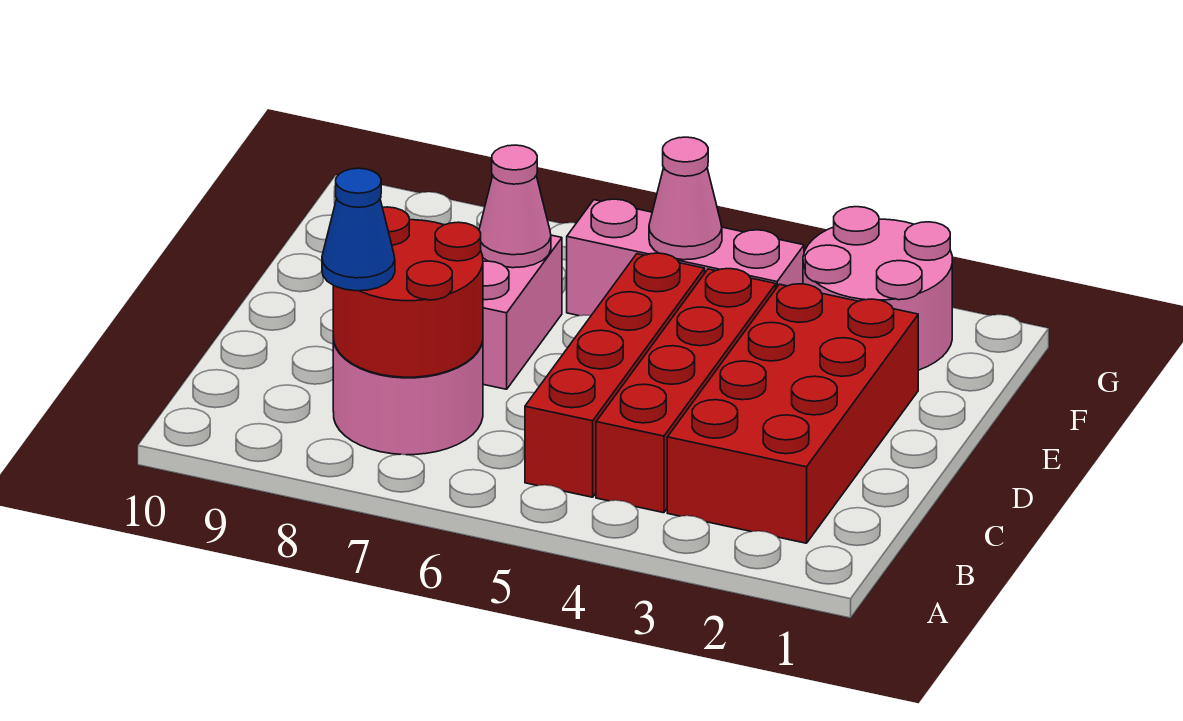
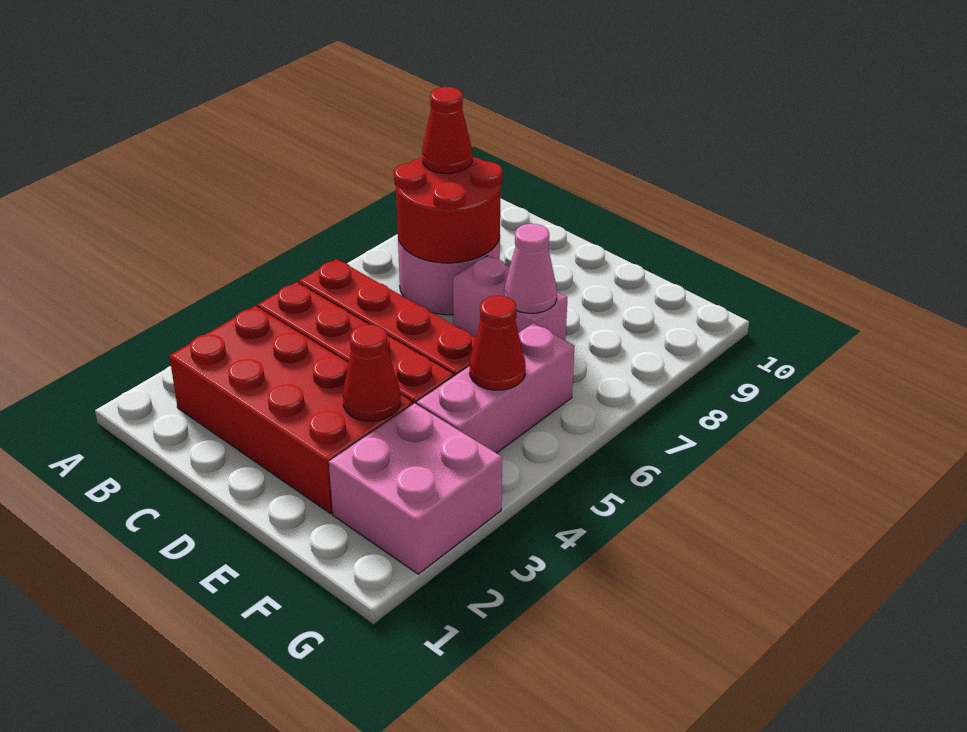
blue 1x1 cone [322,168,395,291] -> red 1x1 cone [422,87,472,173]
none -> red 1x1 cone [343,325,400,421]
pink 2x2 round brick [803,207,952,370] -> pink 2x2 brick [329,403,502,574]
pink 1x1 cone [649,137,722,260] -> red 1x1 cone [470,296,526,390]

